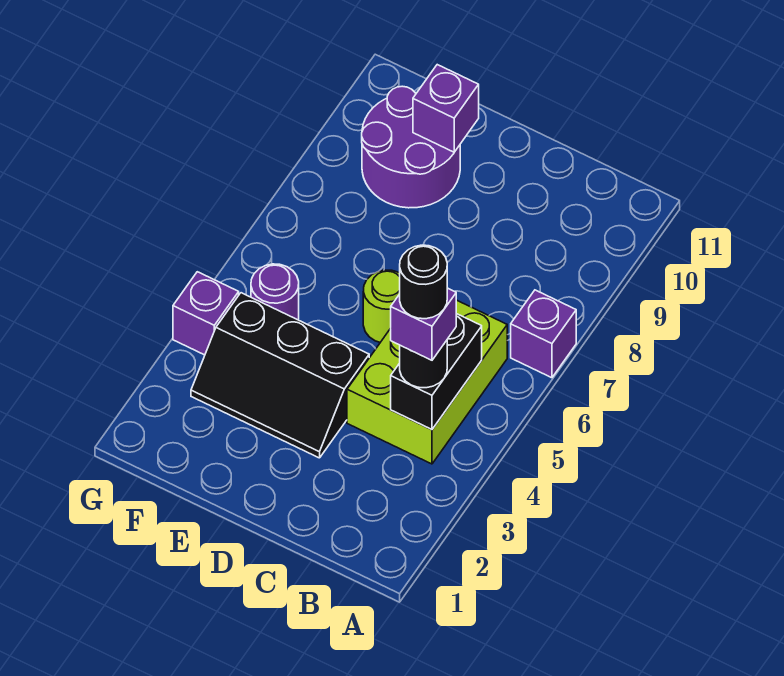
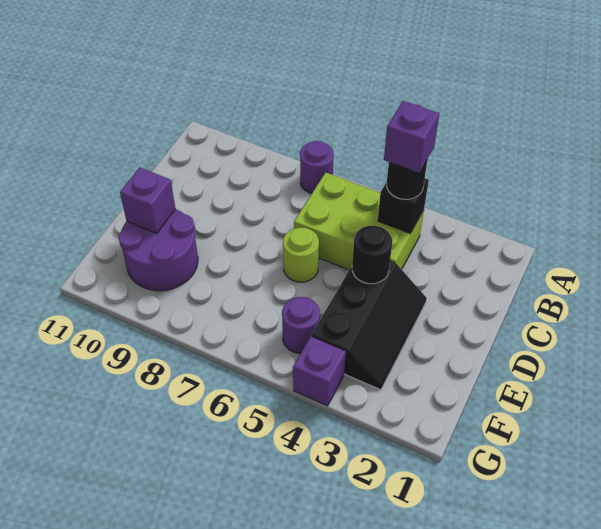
purple 1x1 brick [511,290,576,378] -> purple 1x1 round brick [300,141,334,193]
black 1x2 brick [391,314,482,430] -> black 1x1 brick [378,178,429,234]
black 1x1 round brick [400,245,447,319] -> black 1x1 round brick moved to [352,226,392,284]

